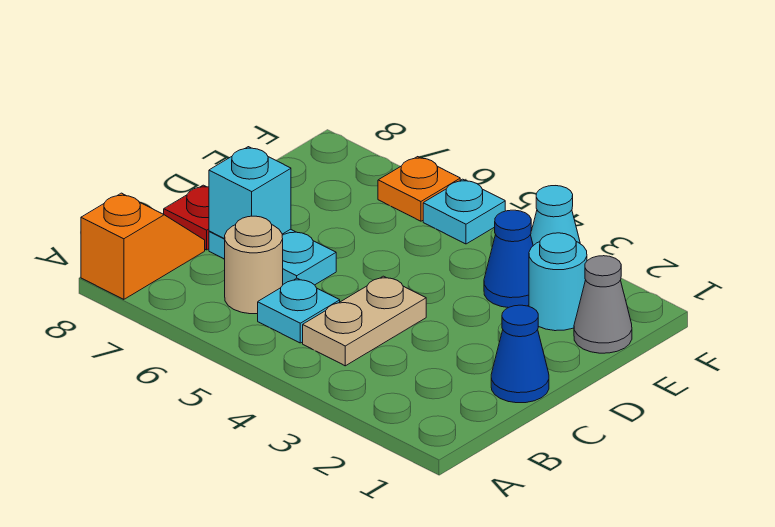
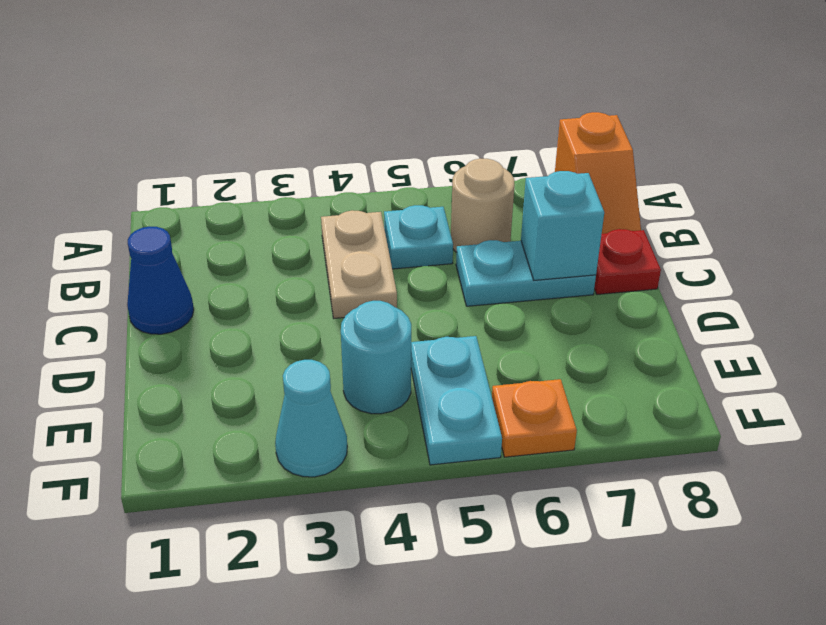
grey 1x1 cone [574,256,632,353] -> none
cyan 1x1 round brick [529,233,587,331] -> cyan 1x1 round brick moved to [341,301,411,414]
blue 1x1 cone [484,210,533,308] -> none
cyan 1x1 plate [423,179,505,244] -> cyan 1x2 plate [411,336,502,465]

